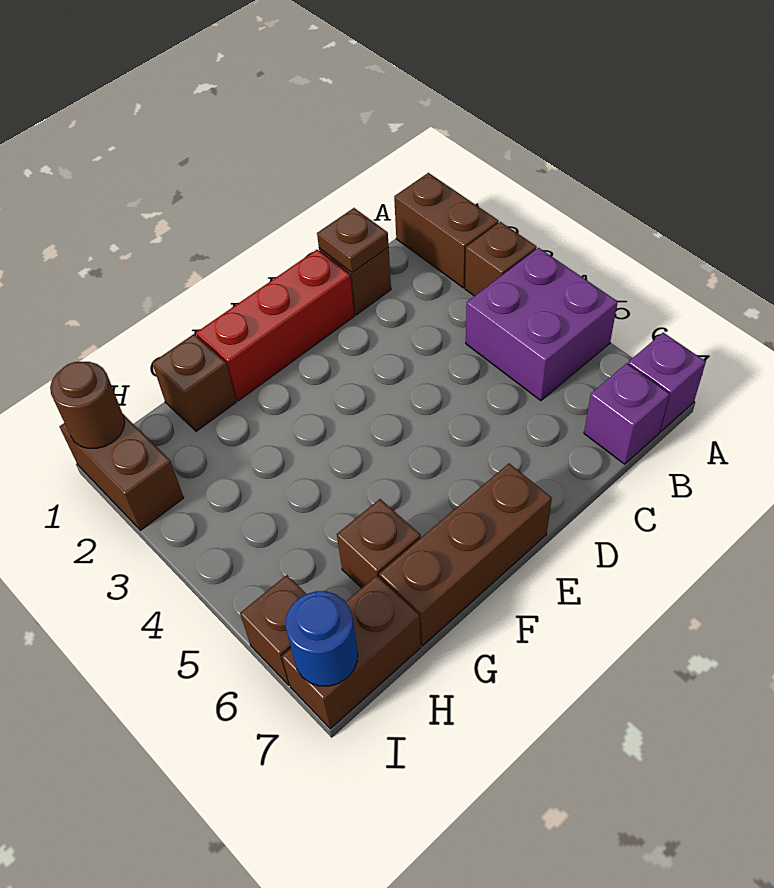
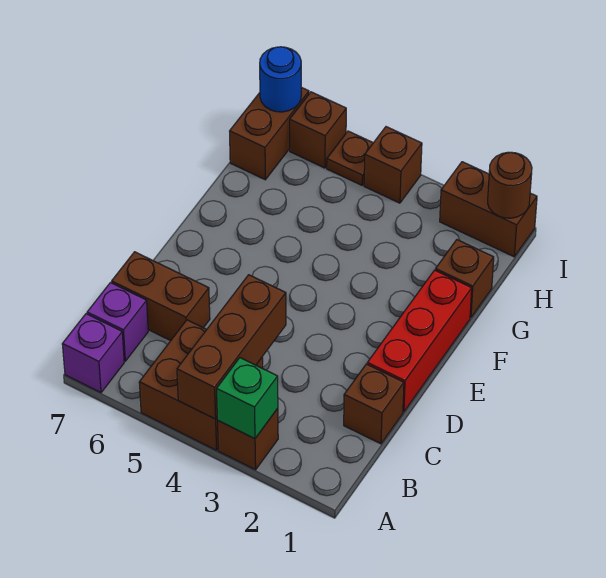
brown 1x2 brick [394,173,499,288] -> brown 1x2 brick moved to [112,252,210,341]
none -> green 1x1 brick [217,358,278,439]
purple 2x2 brick [466,248,618,401] -> brown 2x2 brick [139,320,263,450]
brown 1x1 plate [317,208,389,273] -> brown 1x1 plate moved to [327,131,373,185]
brown 1x3 brick [379,463,552,646] -> brown 1x3 brick moved to [177,275,286,419]
brown 1x1 brick [337,499,421,588] -> brown 1x1 brick moved to [364,127,422,203]

